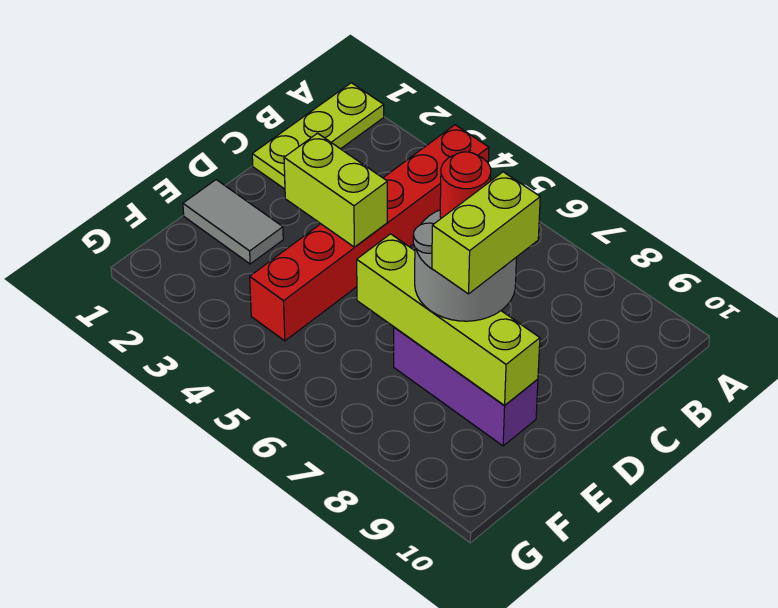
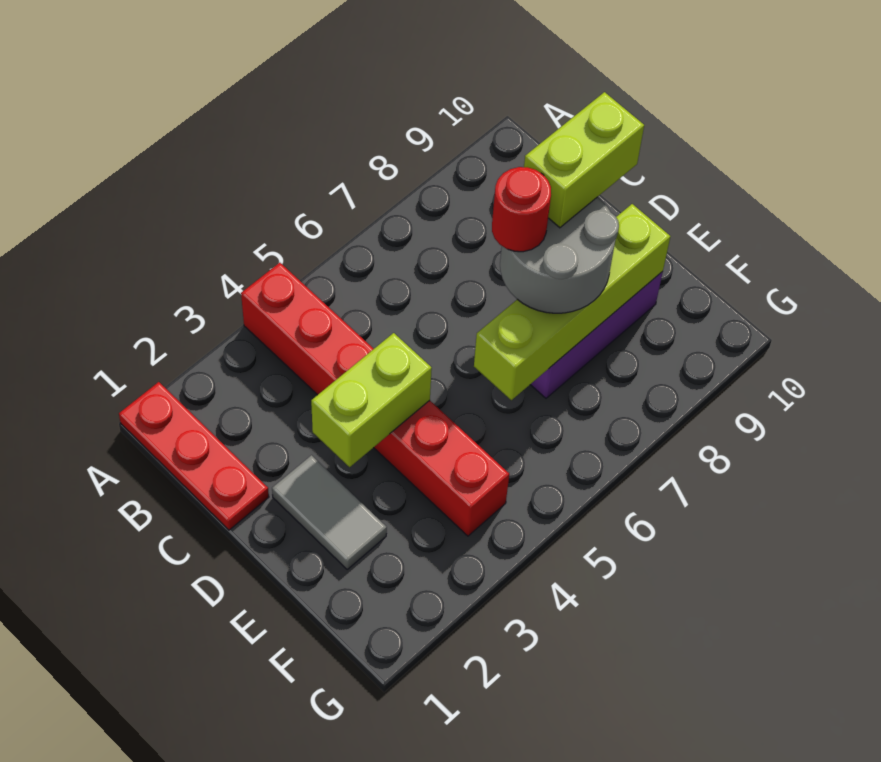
lime 1x3 plate [252,83,384,189] -> red 1x3 plate [119,382,269,530]
lime 1x2 brick [432,172,540,294] -> lime 1x2 brick turned to [524,92,644,228]
grey 1x2 tile [183,180,283,264] -> grey 1x2 tile turned to [272,455,387,569]

